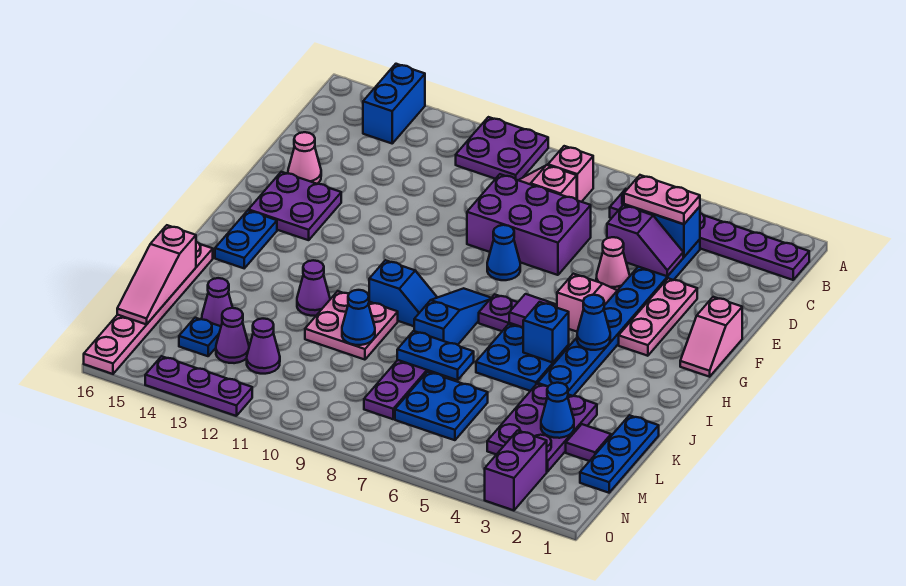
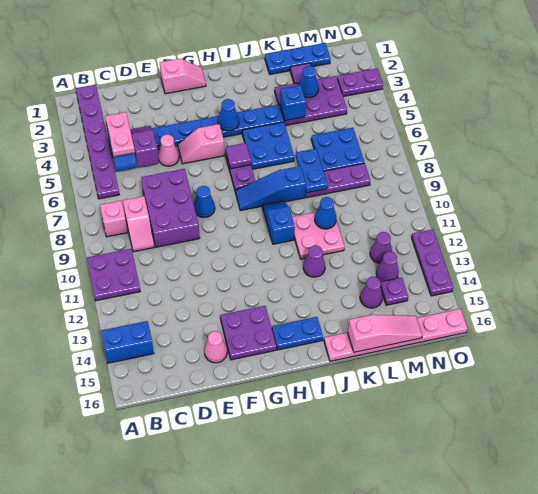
pink 1x3 plate [619,278,697,356] -> none
blue 1x1 brick [523,302,569,362] -> blue 1x1 brick moved to [280,85,306,121]
blue 1x1 plate [179,318,221,356] -> purple 1x1 plate [380,278,408,305]
purple 1x2 brick [485,431,547,510] -> purple 1x2 plate [337,68,383,97]

